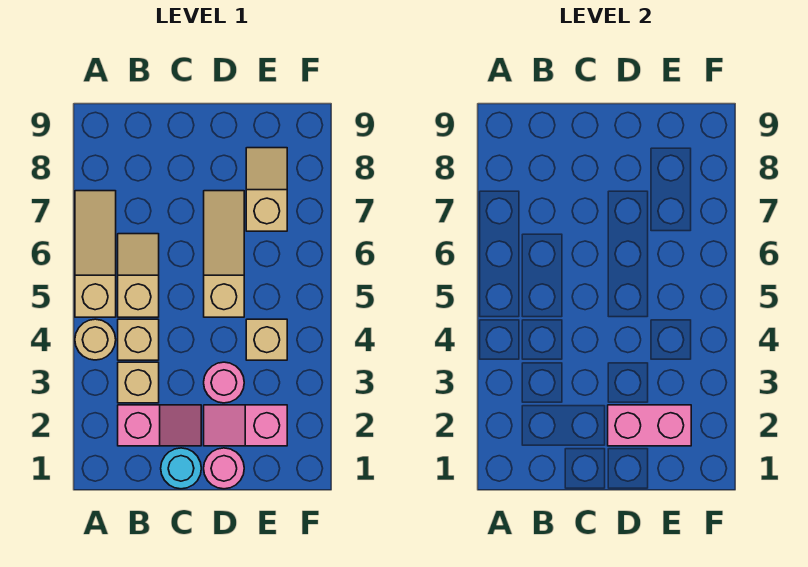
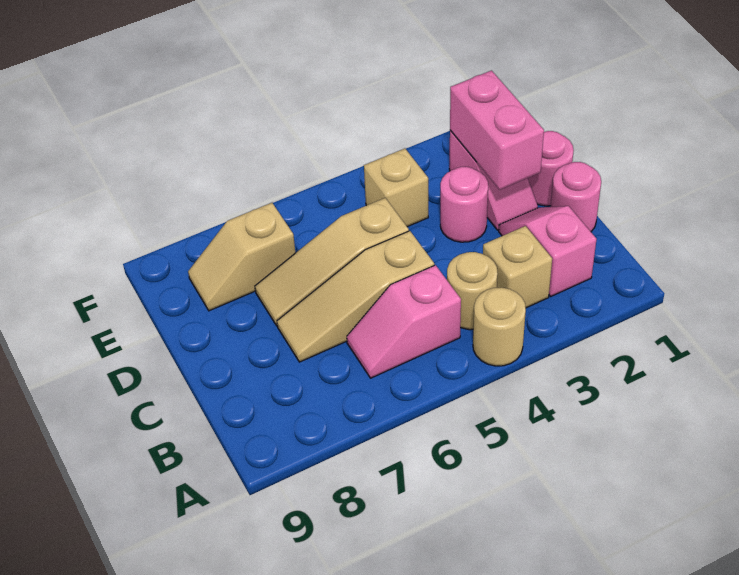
tan 1x3 slope [75,191,116,317] -> tan 1x3 slope moved to [277,231,434,362]
tan 1x1 brick [118,319,159,360] -> tan 1x1 round brick [447,252,498,330]
tan 1x2 slope [118,234,159,317] -> pink 1x2 slope [347,265,461,378]
cyan 1x1 round brick [161,448,201,489] -> pink 1x1 round brick [550,162,601,231]

